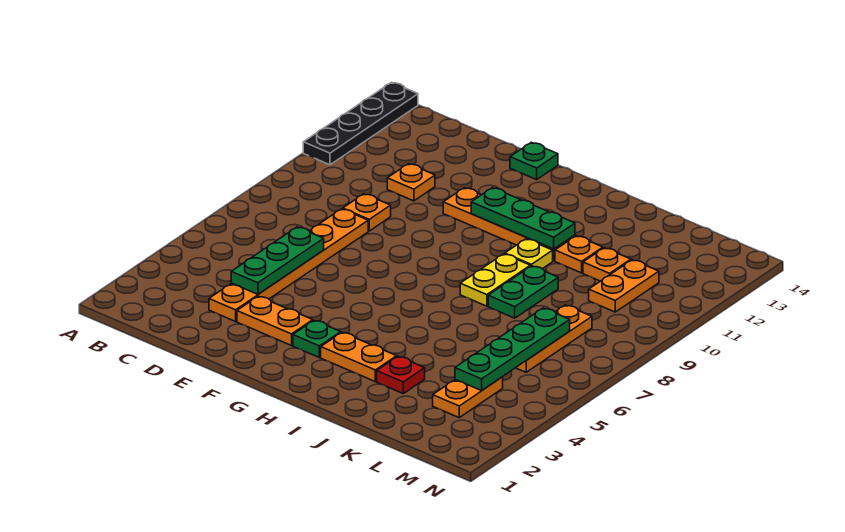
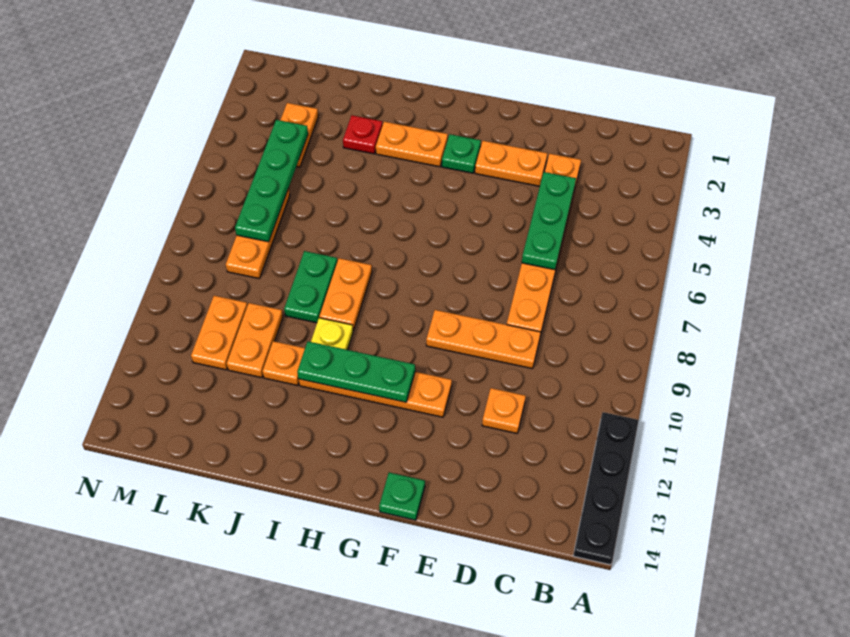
orange 1x1 plate [343,194,391,231] -> orange 1x3 plate [426,310,541,369]
yellow 1x2 plate [460,254,530,306] -> orange 1x2 plate [319,258,372,330]
orange 1x1 plate [583,248,631,281] -> orange 1x2 plate [227,303,283,378]

